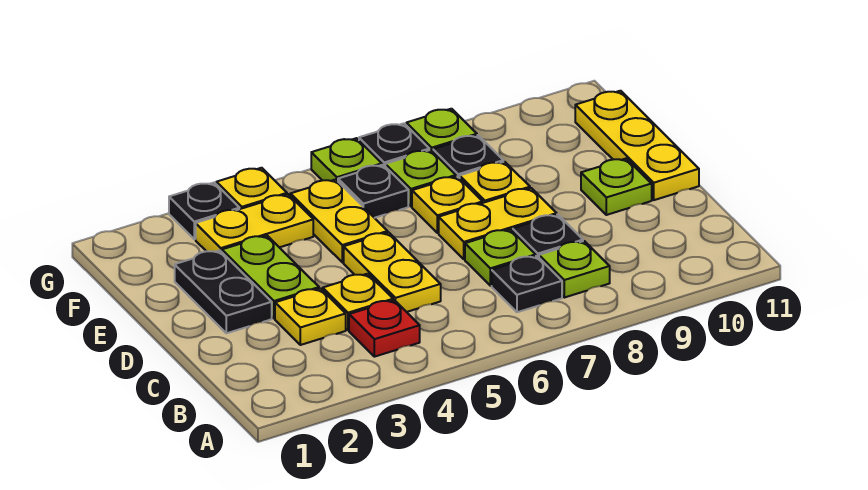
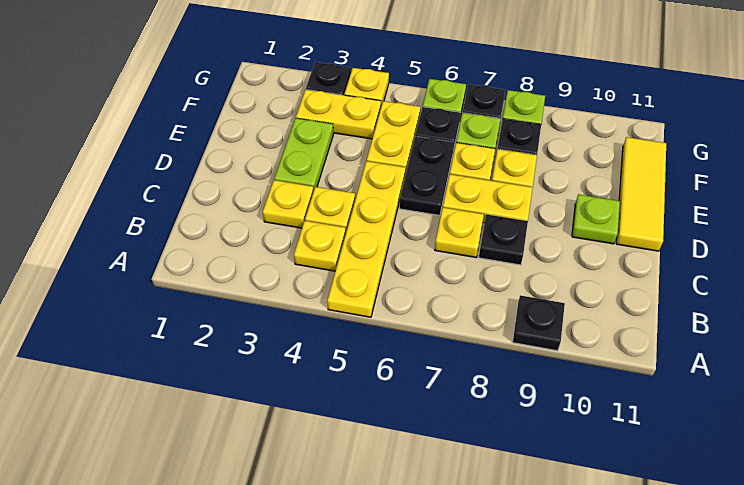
red 1x1 plate [349,300,420,357] -> yellow 1x1 plate [294,221,346,271]
black 1x1 plate [492,256,562,312] -> black 1x1 plate moved to [513,295,565,351]
lime 1x1 plate [539,241,610,298] -> none
yellow 1x2 plate [344,232,441,312] -> yellow 1x4 plate [327,161,406,317]
lime 1x1 plate [465,229,536,286] -> yellow 1x1 plate [435,207,484,257]
black 1x2 plate [175,250,272,333] -> black 1x2 plate moved to [400,136,454,215]
yellow 1x3 plate [575,91,699,200] -> yellow 1x3 tile [616,137,666,251]

